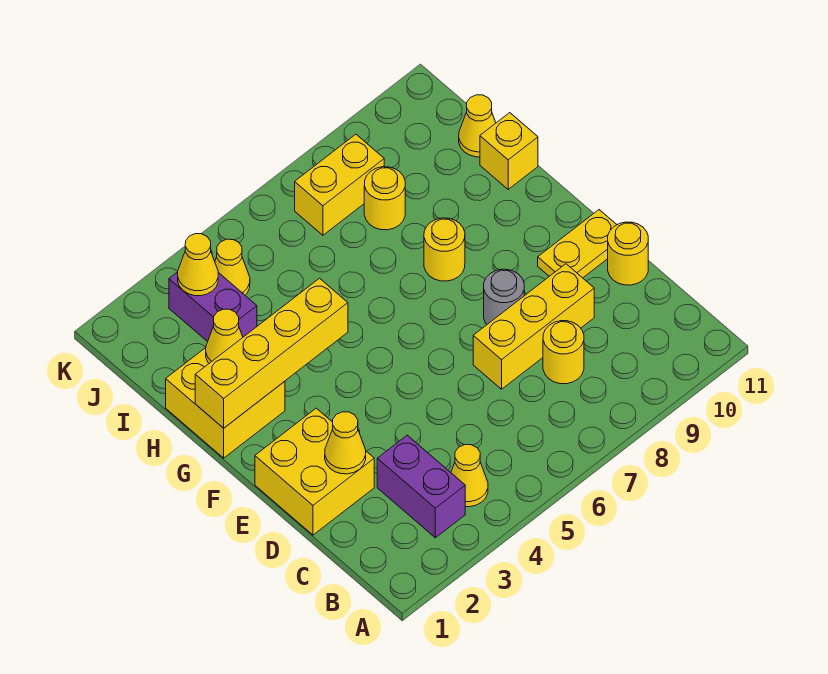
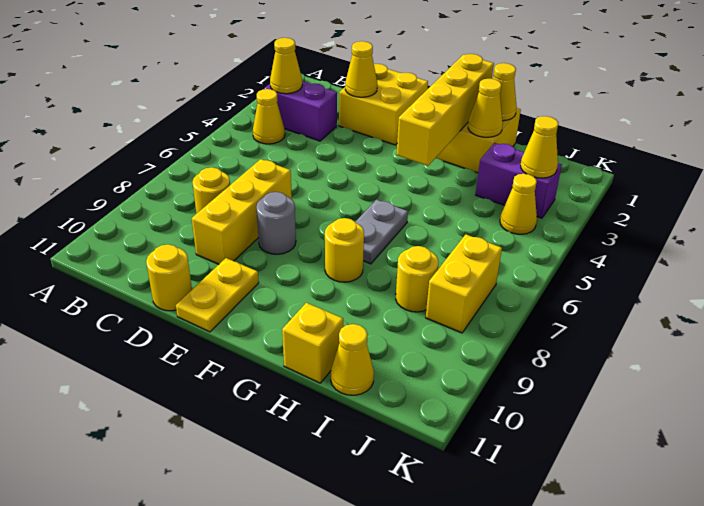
none -> yellow 1x1 cone [270,38,302,94]
none -> grey 1x2 plate [356,199,408,264]
none -> yellow 1x1 cone [493,63,517,121]

